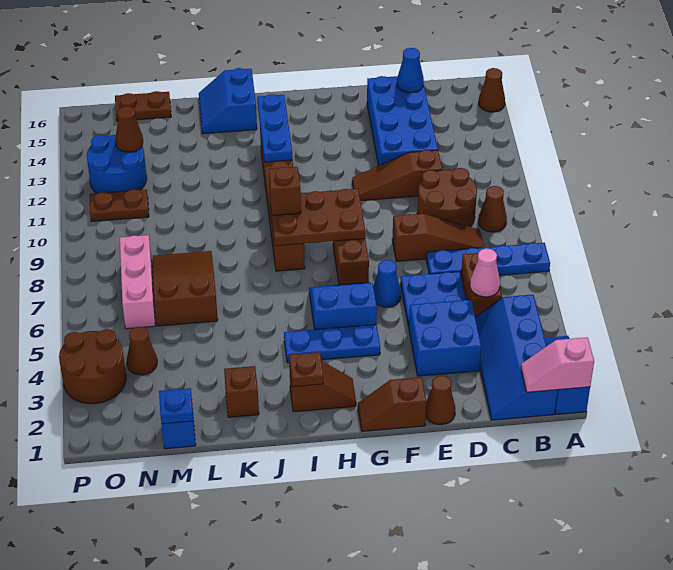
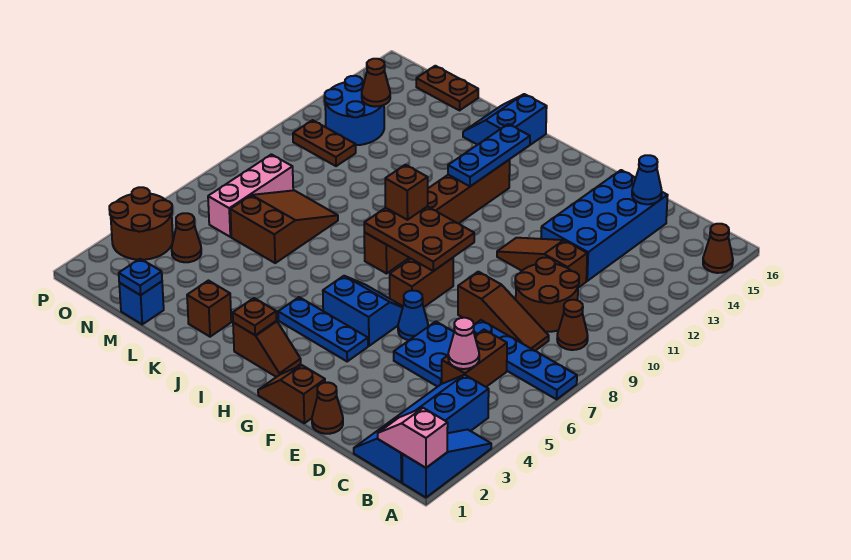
blue 2x2 brick [409,300,481,376] -> none

